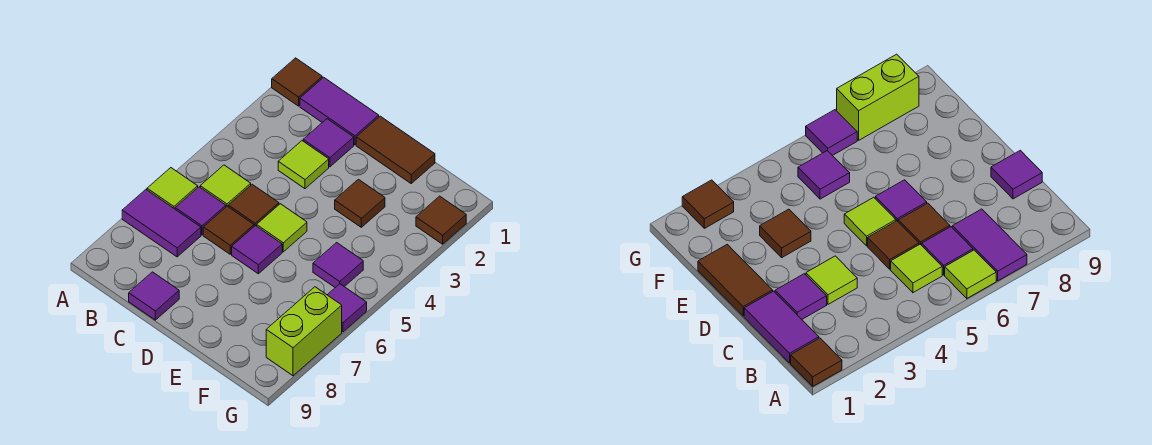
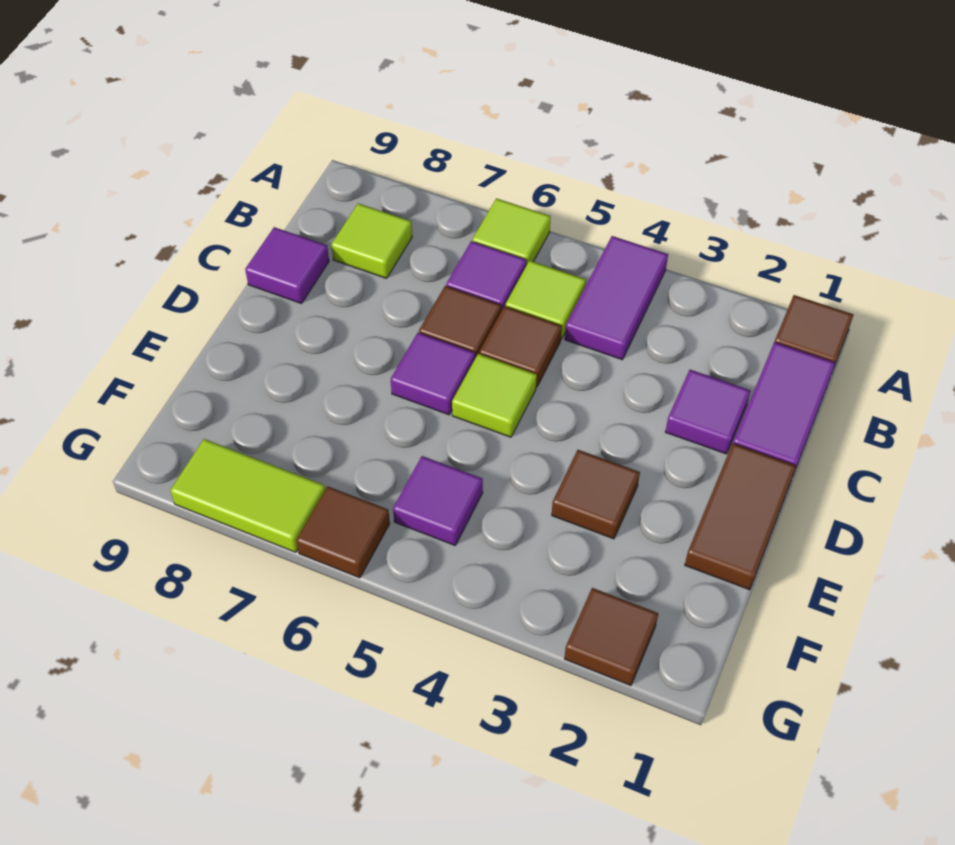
purple 1x2 tile [122,190,201,257] -> purple 1x2 tile moved to [565,236,668,360]
lime 1x1 tile [278,141,329,189] -> lime 1x1 tile moved to [331,203,412,278]
purple 1x1 tile [328,284,367,332] -> brown 1x1 tile [296,487,390,578]
lime 1x2 brick [266,287,342,376] -> lime 1x2 tile [170,439,325,552]

